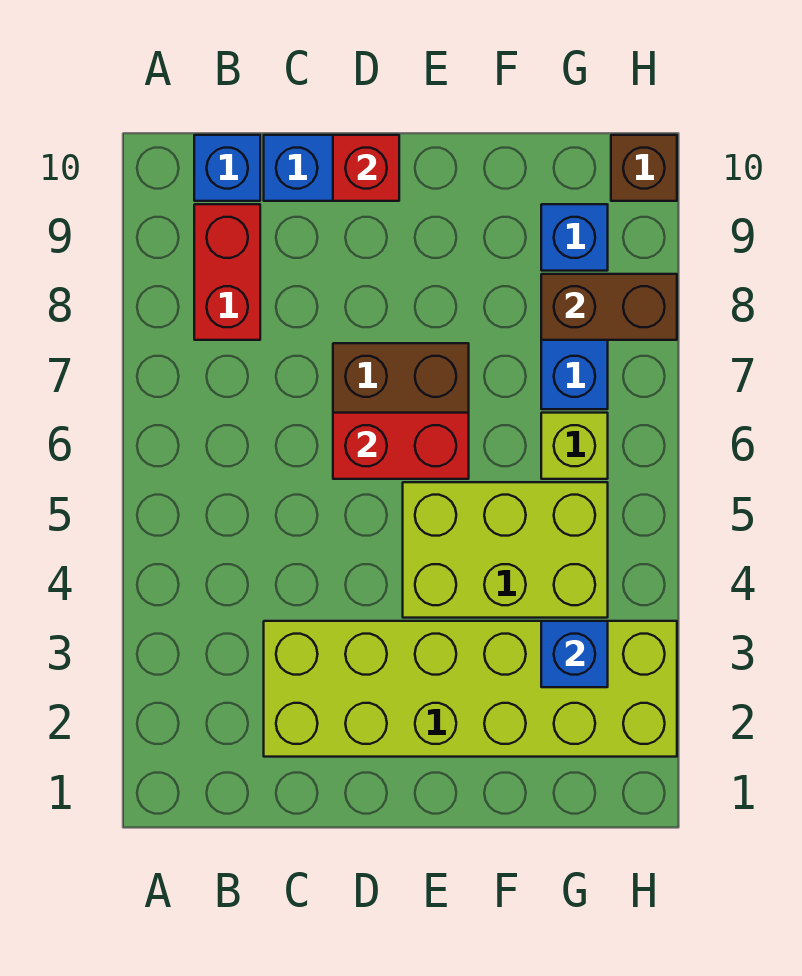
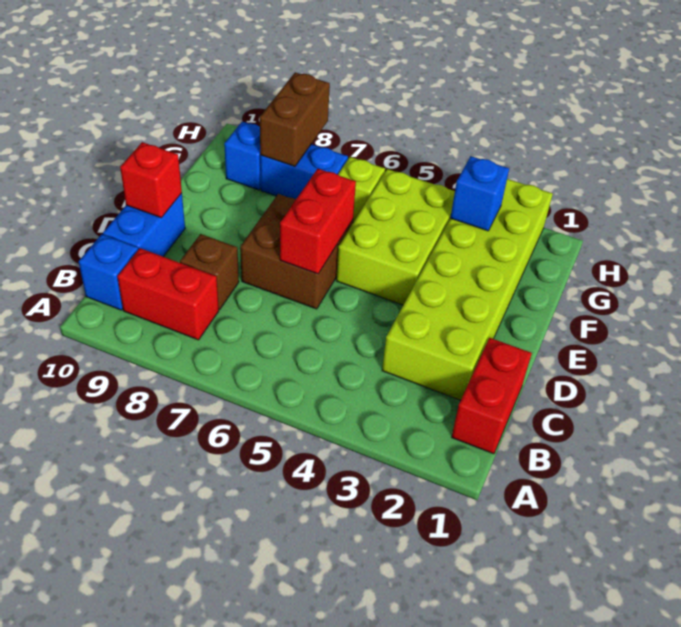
none -> red 1x2 brick [452,338,532,454]
brown 1x1 brick [611,135,677,201] -> brown 1x1 brick moved to [180,234,239,310]

